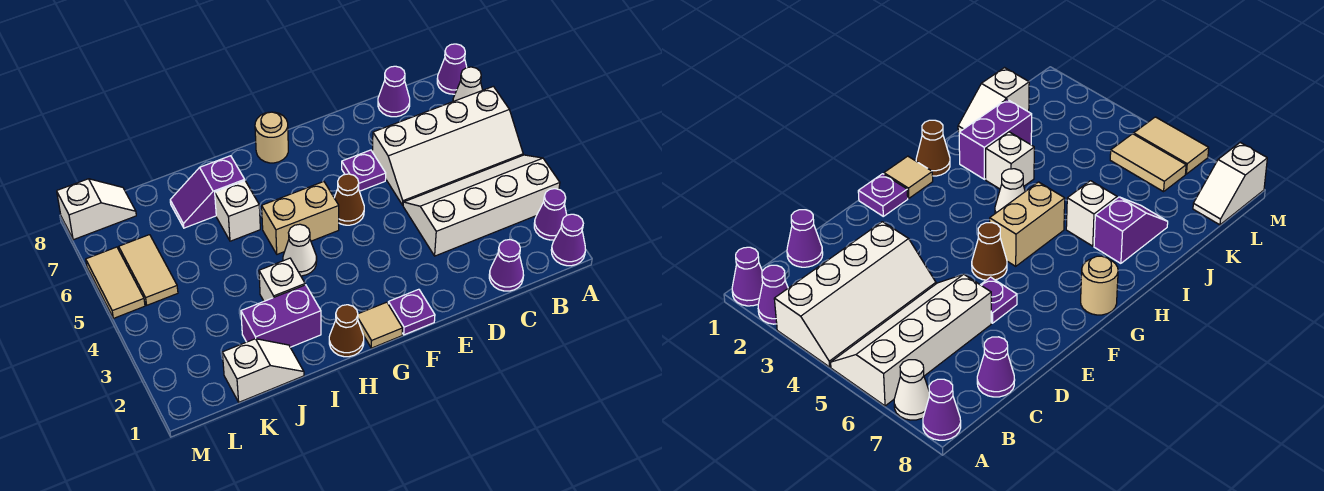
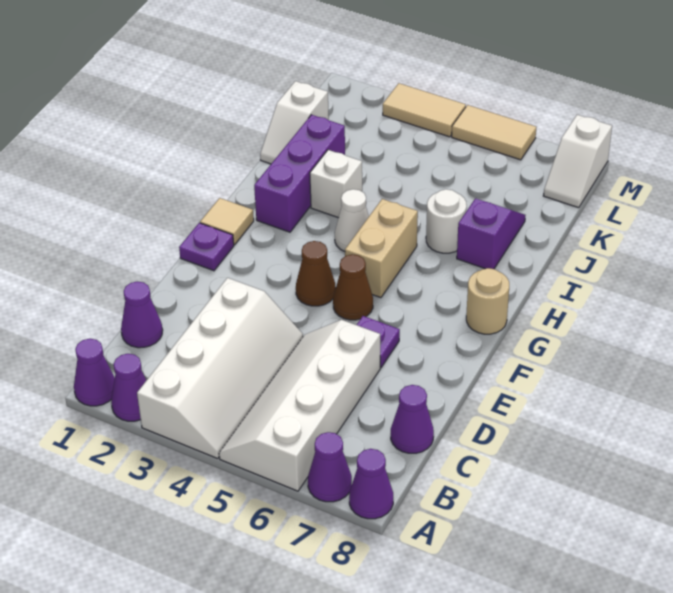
white 1x1 cone [453,67,482,101] -> purple 1x1 cone [308,432,352,502]
brown 1x1 cone [329,305,364,357] -> brown 1x1 cone moved to [296,241,336,306]
purple 1x2 brick [241,285,321,347] -> purple 1x3 brick [254,115,345,232]
white 1x1 brick [215,181,260,241] -> white 1x1 round brick [426,189,467,253]
tan 1x2 tile [119,235,178,305] -> tan 1x2 tile moved to [383,83,466,137]

